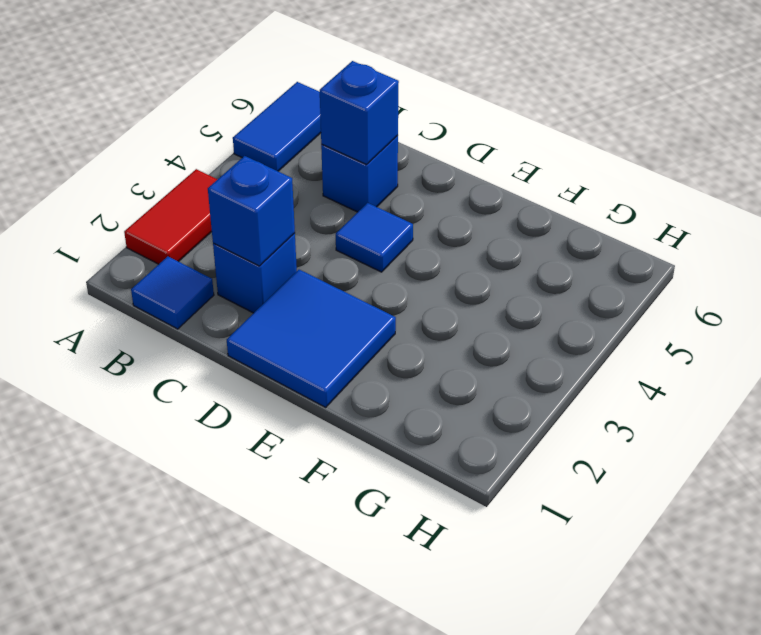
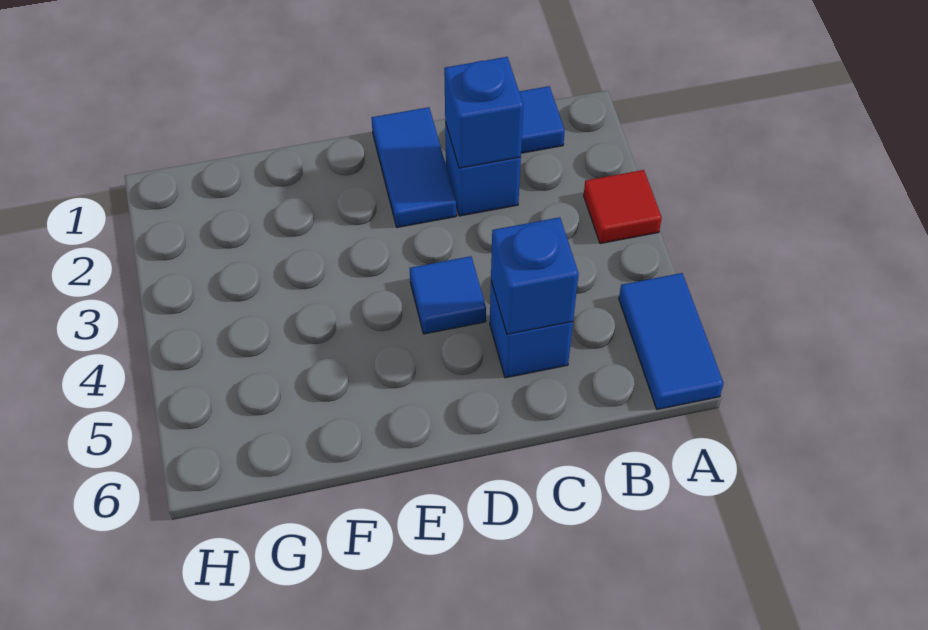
red 1x2 tile [124,169,218,264] -> red 1x1 tile [584,170,662,244]
blue 2x2 tile [227,270,396,407] -> blue 1x2 tile [371,107,456,228]

